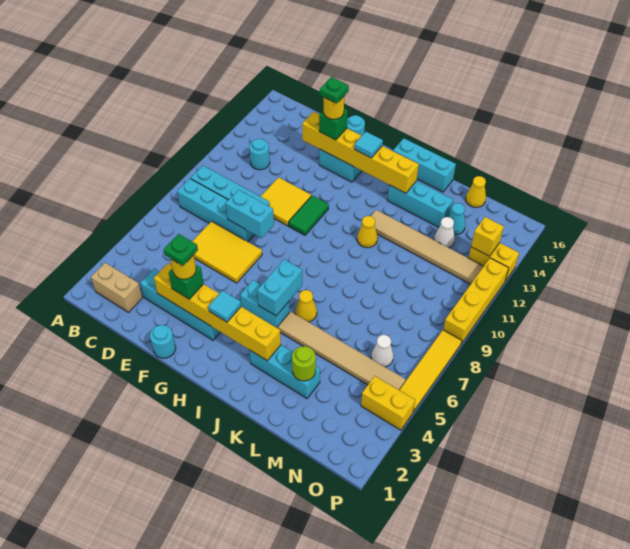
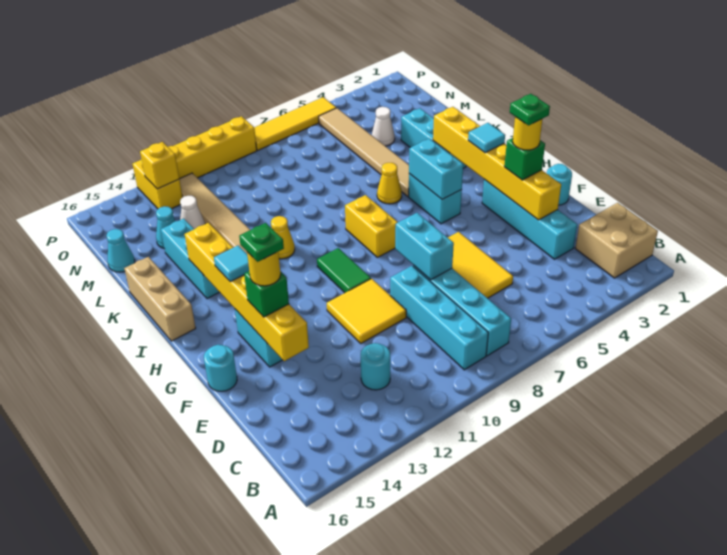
tan 1x2 brick [91,263,142,312] -> tan 2x2 brick [575,203,658,278]
green 1x2 tile [289,195,329,235] -> green 1x2 tile turned to [317,248,371,293]
cyan 1x2 brick [257,259,302,316] -> cyan 1x2 brick turned to [409,139,463,199]
cyan 1x3 brick [393,138,456,192] -> tan 1x3 brick [124,257,196,341]
lime 1x1 round brick [292,346,316,381] -> none
yellow 1x1 cone [466,176,486,207] -> cyan 1x1 cone [106,229,135,272]
white 1x1 cone [371,335,394,367] -> white 1x1 cone moved to [372,107,395,146]
yellow 1x2 brick [361,376,415,430] -> yellow 1x2 brick moved to [345,195,398,257]

